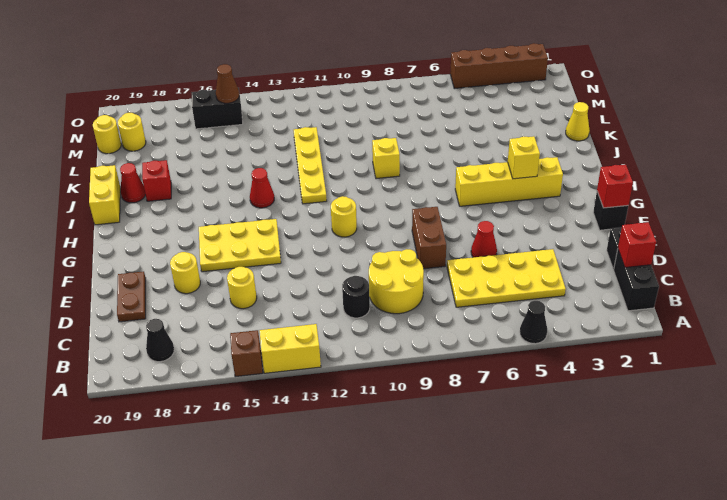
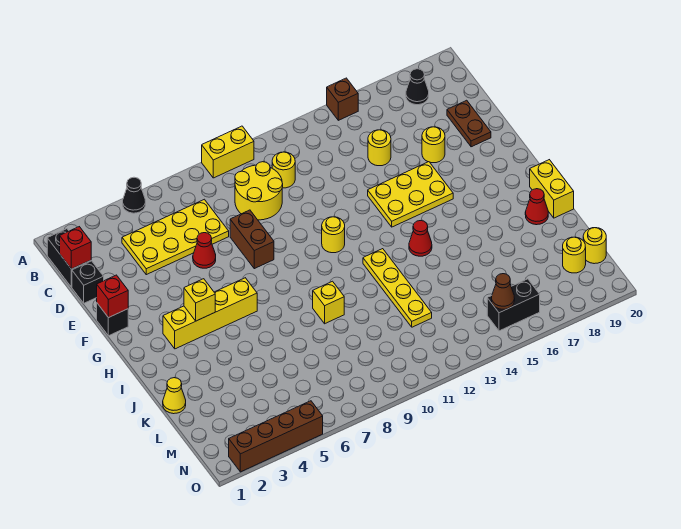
yellow 1x2 brick [260,324,321,373] -> yellow 1x2 brick moved to [202,126,254,178]
black 1x1 round brick [342,276,370,318] -> yellow 1x1 round brick [272,152,295,188]
red 1x1 brick [142,160,171,201] -> none

